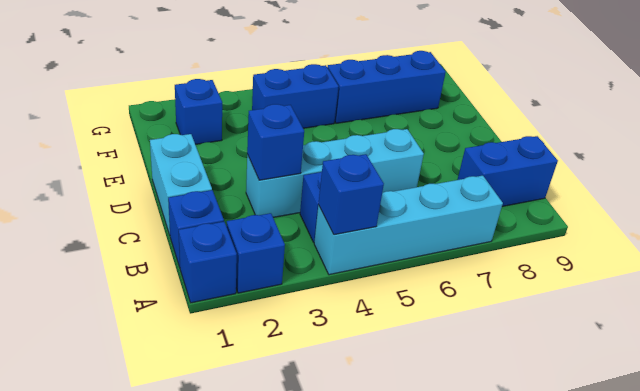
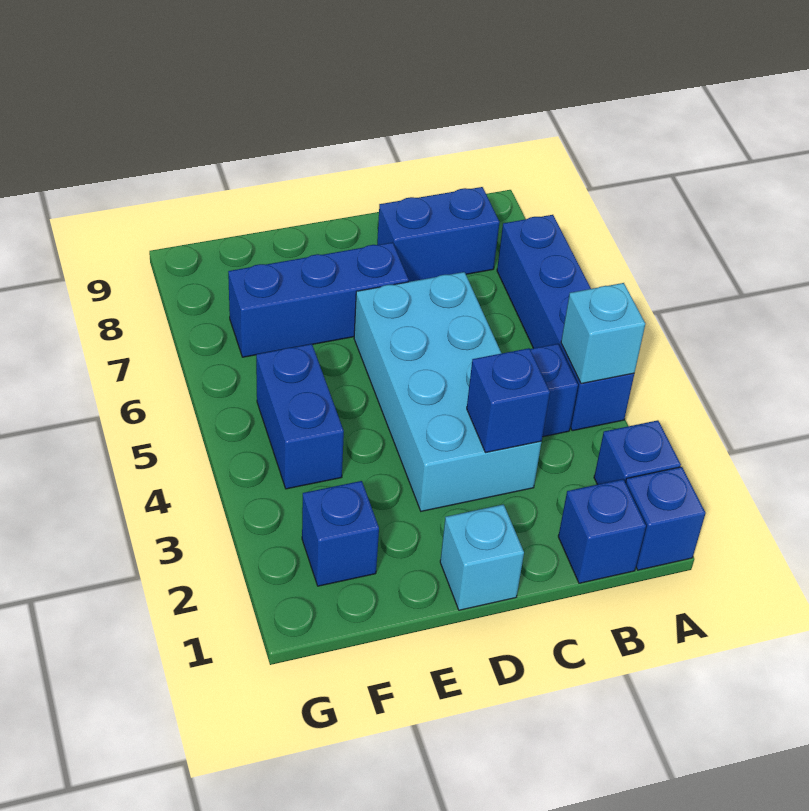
cyan 1x4 brick [314,176,503,275] -> blue 1x4 brick [497,215,634,431]
blue 1x1 brick [318,154,384,235] -> cyan 1x1 brick [561,283,645,384]
blue 1x2 brick [457,136,558,207] -> blue 1x2 brick turned to [377,187,500,282]
cyan 1x2 brick [150,134,212,235] -> cyan 1x1 brick [440,504,524,610]
cyan 1x4 brick [246,129,424,218] -> cyan 2x4 brick [354,272,541,511]
blue 1x3 brick [327,51,446,123] -> blue 1x3 brick turned to [228,242,409,357]

